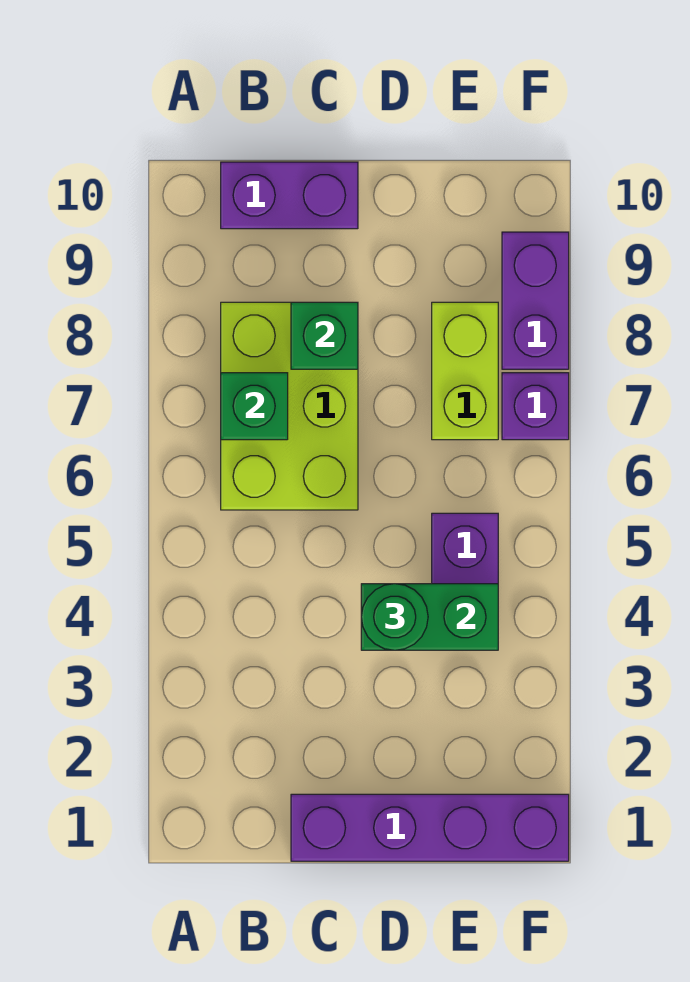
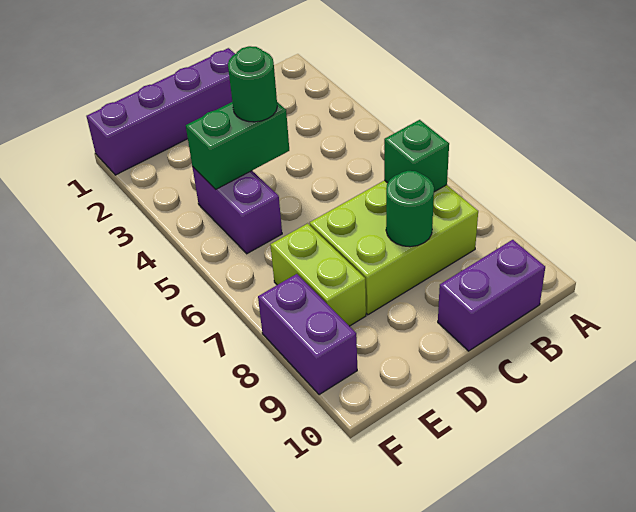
lime 2x3 brick [221,302,358,510] -> lime 2x3 brick turned to [310,180,478,315]
green 1x1 brick [291,302,358,369] -> green 1x1 round brick [386,171,434,247]
purple 1x1 brick [502,373,569,440] -> none

